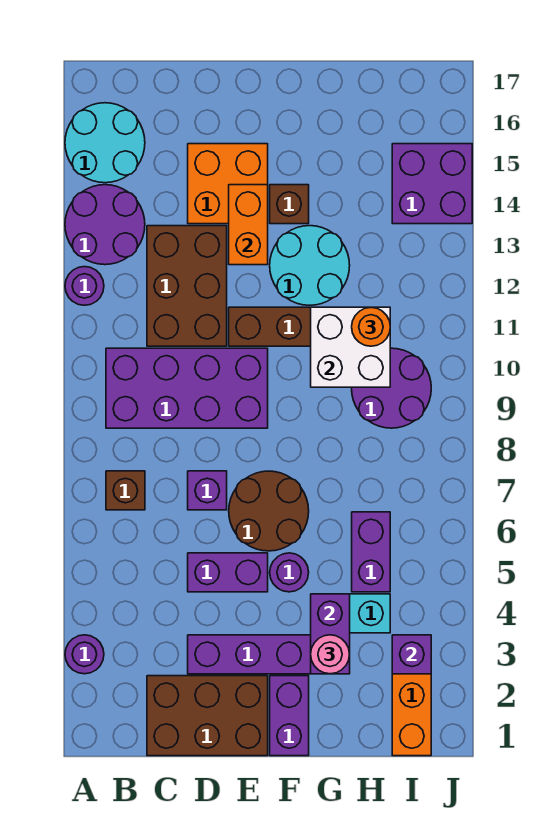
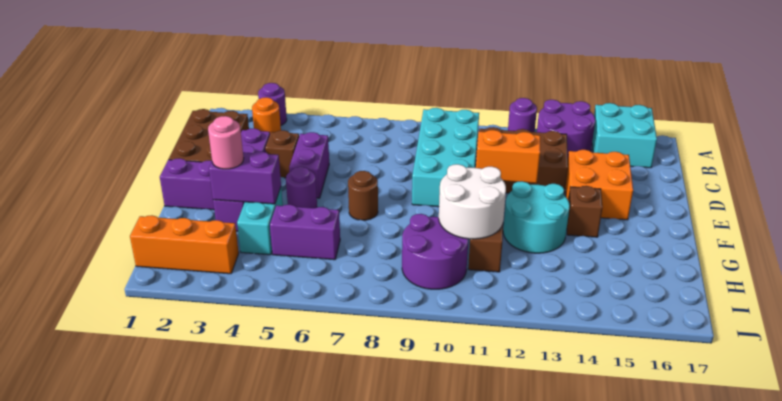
cyan 2x2 round brick [65,103,145,183] -> cyan 2x2 brick [592,103,657,168]
brown 1x1 brick [106,471,145,510] -> brown 1x1 brick moved to [265,130,299,178]
purple 2x4 brick [106,348,268,428] -> cyan 2x4 brick [412,108,479,207]
purple 1x1 brick [188,471,227,510] -> none
brown 2x2 round brick [229,471,309,551] -> brown 1x1 round brick [348,171,378,220]
orange 1x2 brick [229,185,268,265] -> orange 1x2 brick moved to [476,130,540,183]
white 2x2 brick [311,307,390,387] -> white 2x2 round brick [439,164,506,239]
orange 1x1 round brick [352,307,390,346] -> orange 1x1 round brick moved to [252,97,281,134]
purple 1x1 brick [392,635,431,674] -> none
purple 2x2 brick [392,144,472,224] -> none

